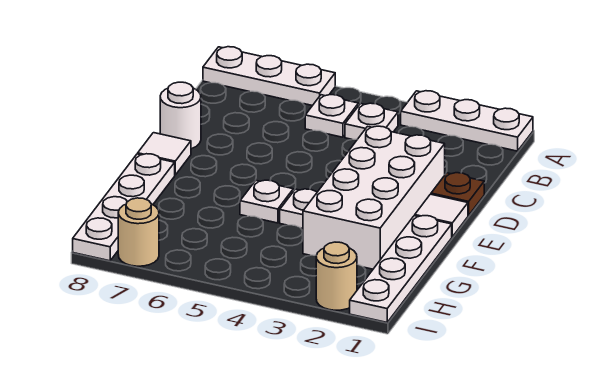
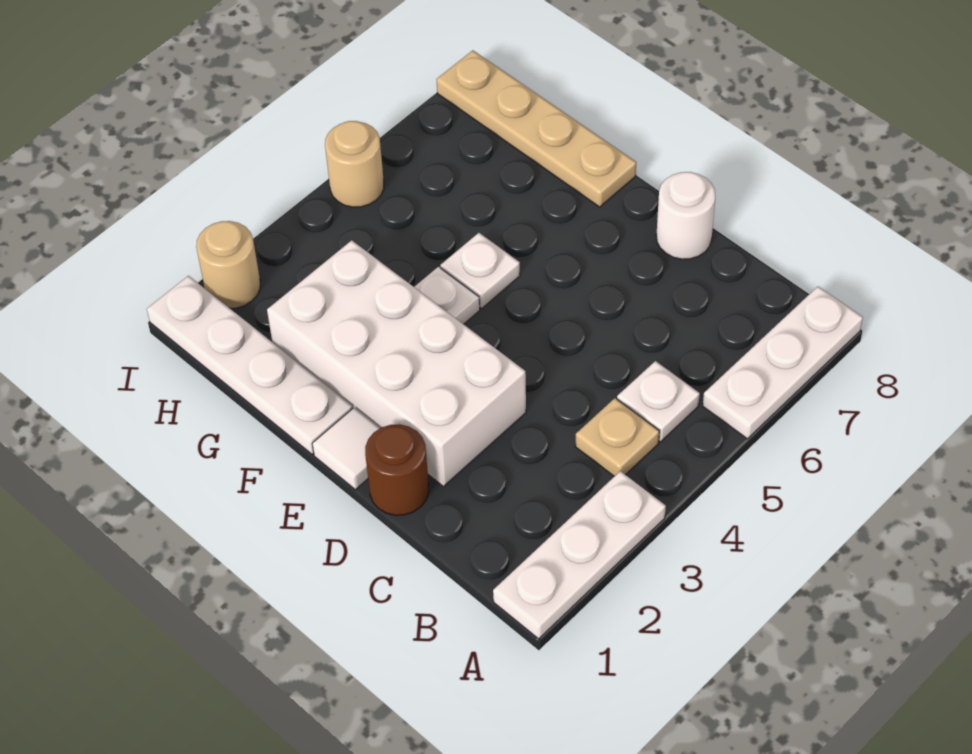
white 1x1 plate [345,103,398,139] -> tan 1x1 plate [575,398,659,476]
brown 1x1 plate [431,173,484,215] -> brown 1x1 round brick [365,424,429,515]
white 1x1 tile [138,133,191,175] -> none
white 1x4 plate [73,154,175,261] -> tan 1x4 plate [436,50,636,207]
tan 1x1 round brick [118,198,159,266] -> tan 1x1 round brick moved to [325,121,384,207]

